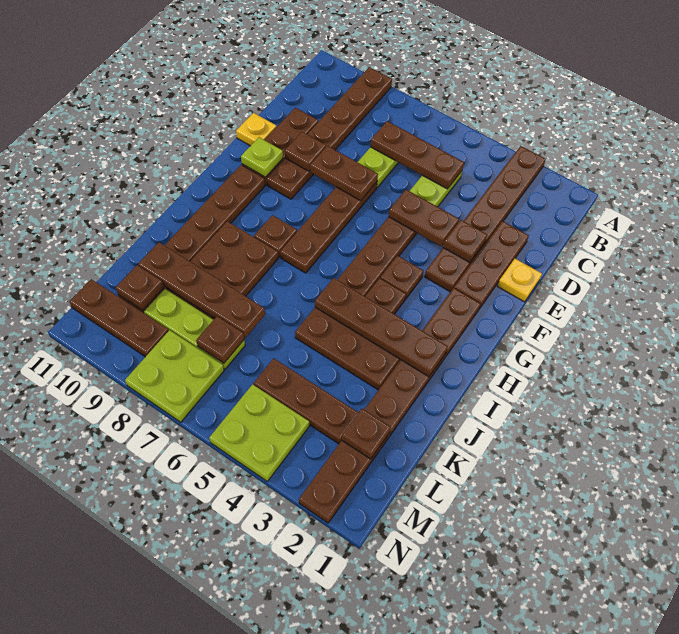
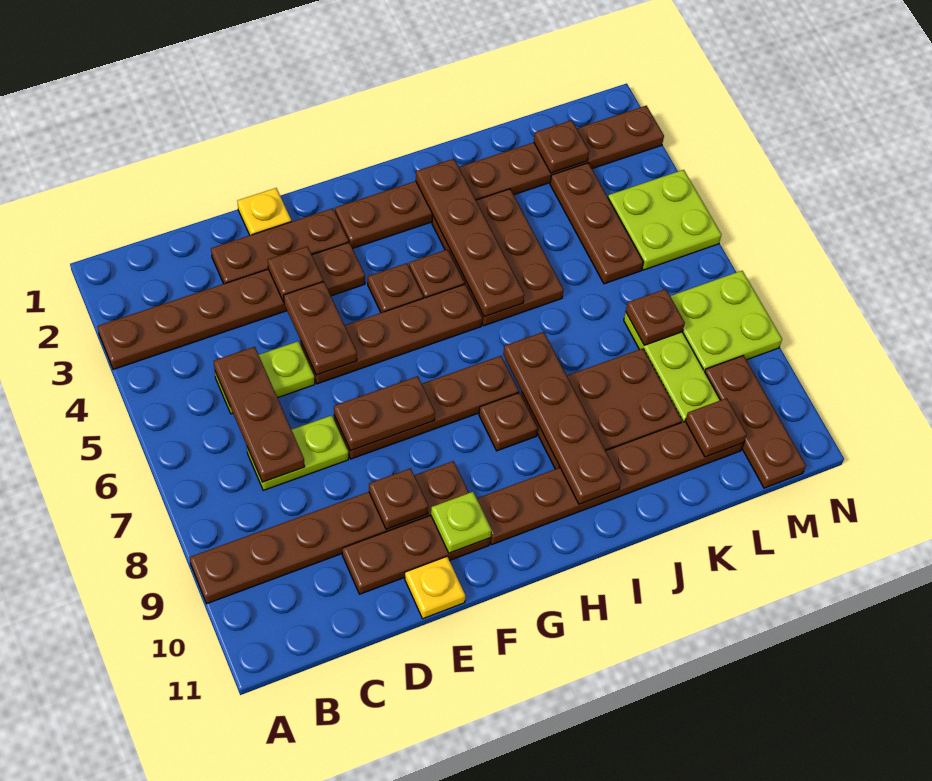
brown 1x2 plate [310,146,378,201] -> brown 1x2 plate turned to [334,376,435,451]
brown 1x4 plate [138,242,265,338] -> brown 1x4 plate moved to [503,332,621,504]

